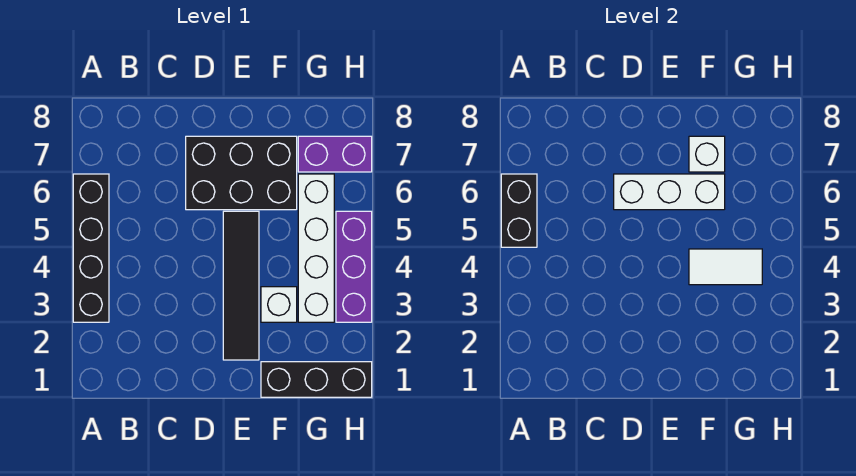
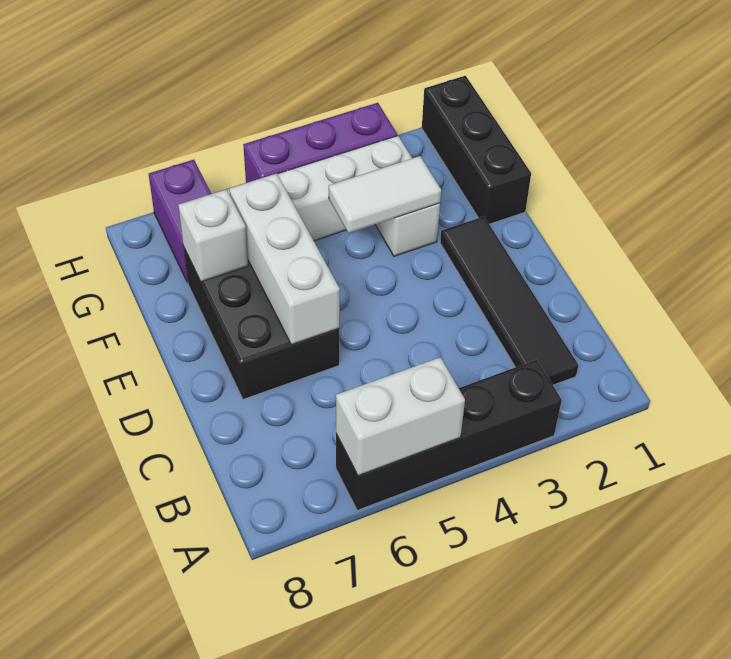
black 1x2 brick [501,174,537,247] -> white 1x2 brick [336,357,465,476]
black 1x4 tile [223,211,259,360] -> black 1x4 tile turned to [440,216,578,385]
white 1x2 tile [689,249,762,285] -> white 1x2 tile turned to [329,156,441,233]

